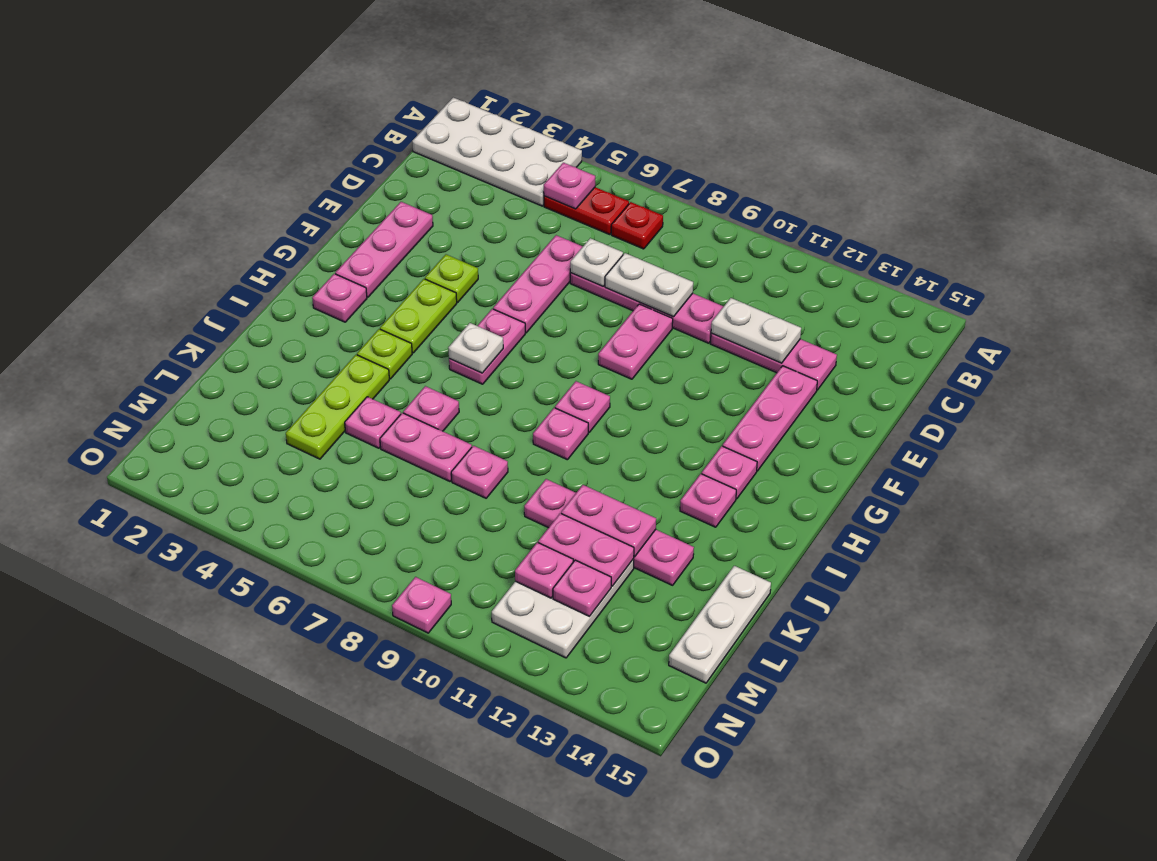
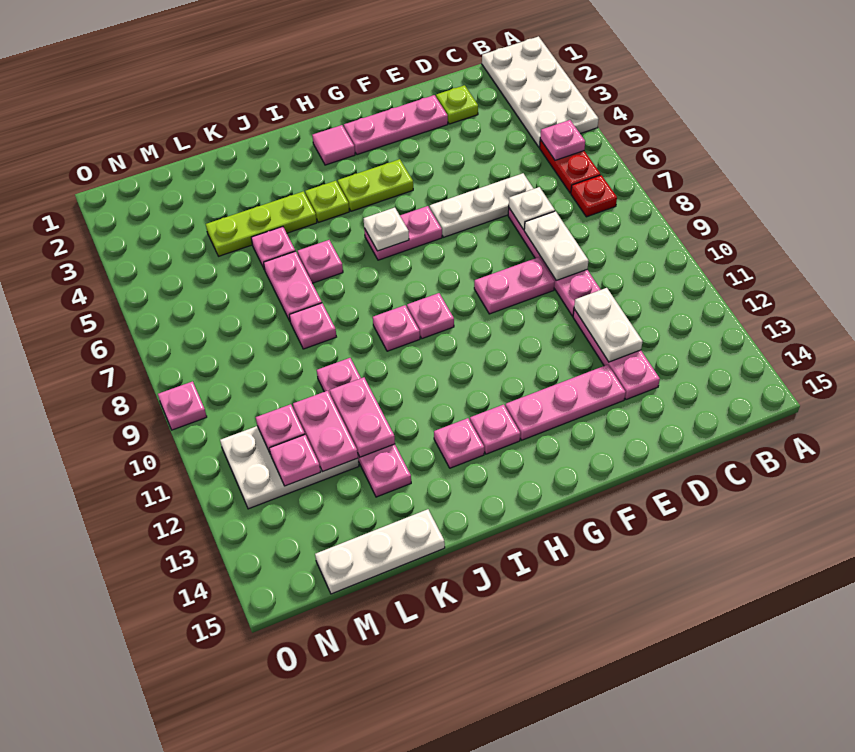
pink 1x3 plate [493,235,583,333] -> white 1x3 plate [430,173,534,237]
lime 1x1 plate [425,254,478,302] -> lime 1x1 plate moved to [436,85,478,124]
pink 1x1 plate [312,274,367,322] -> pink 1x1 tile [312,125,355,165]

